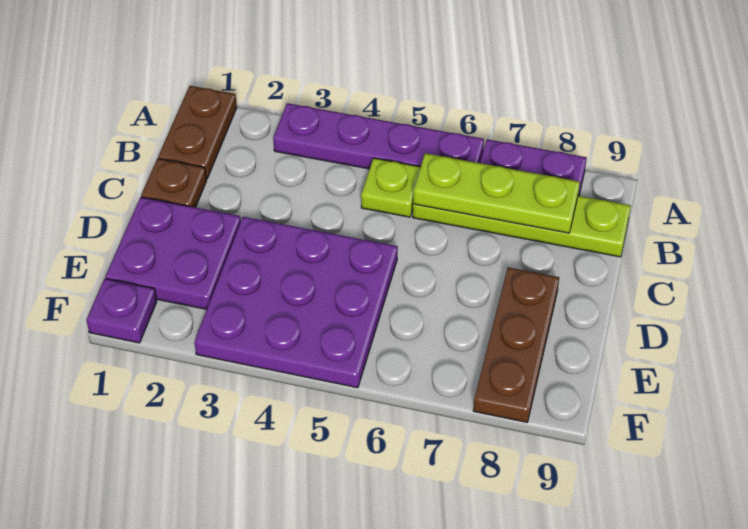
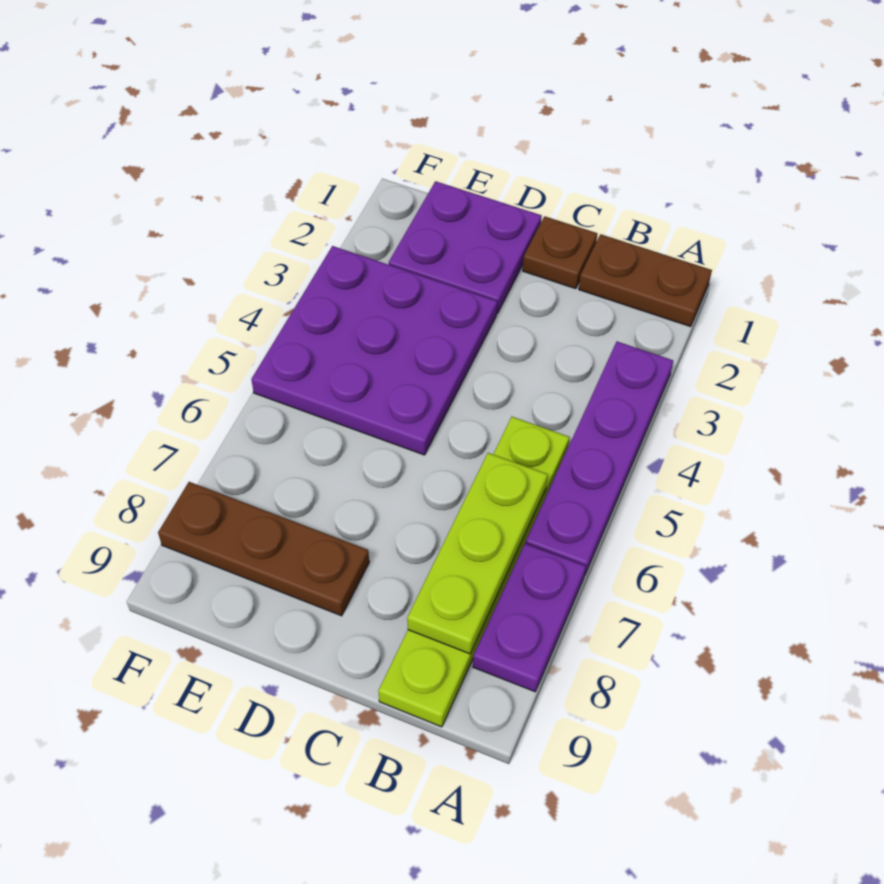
purple 1x1 plate [86,279,157,343] -> none

